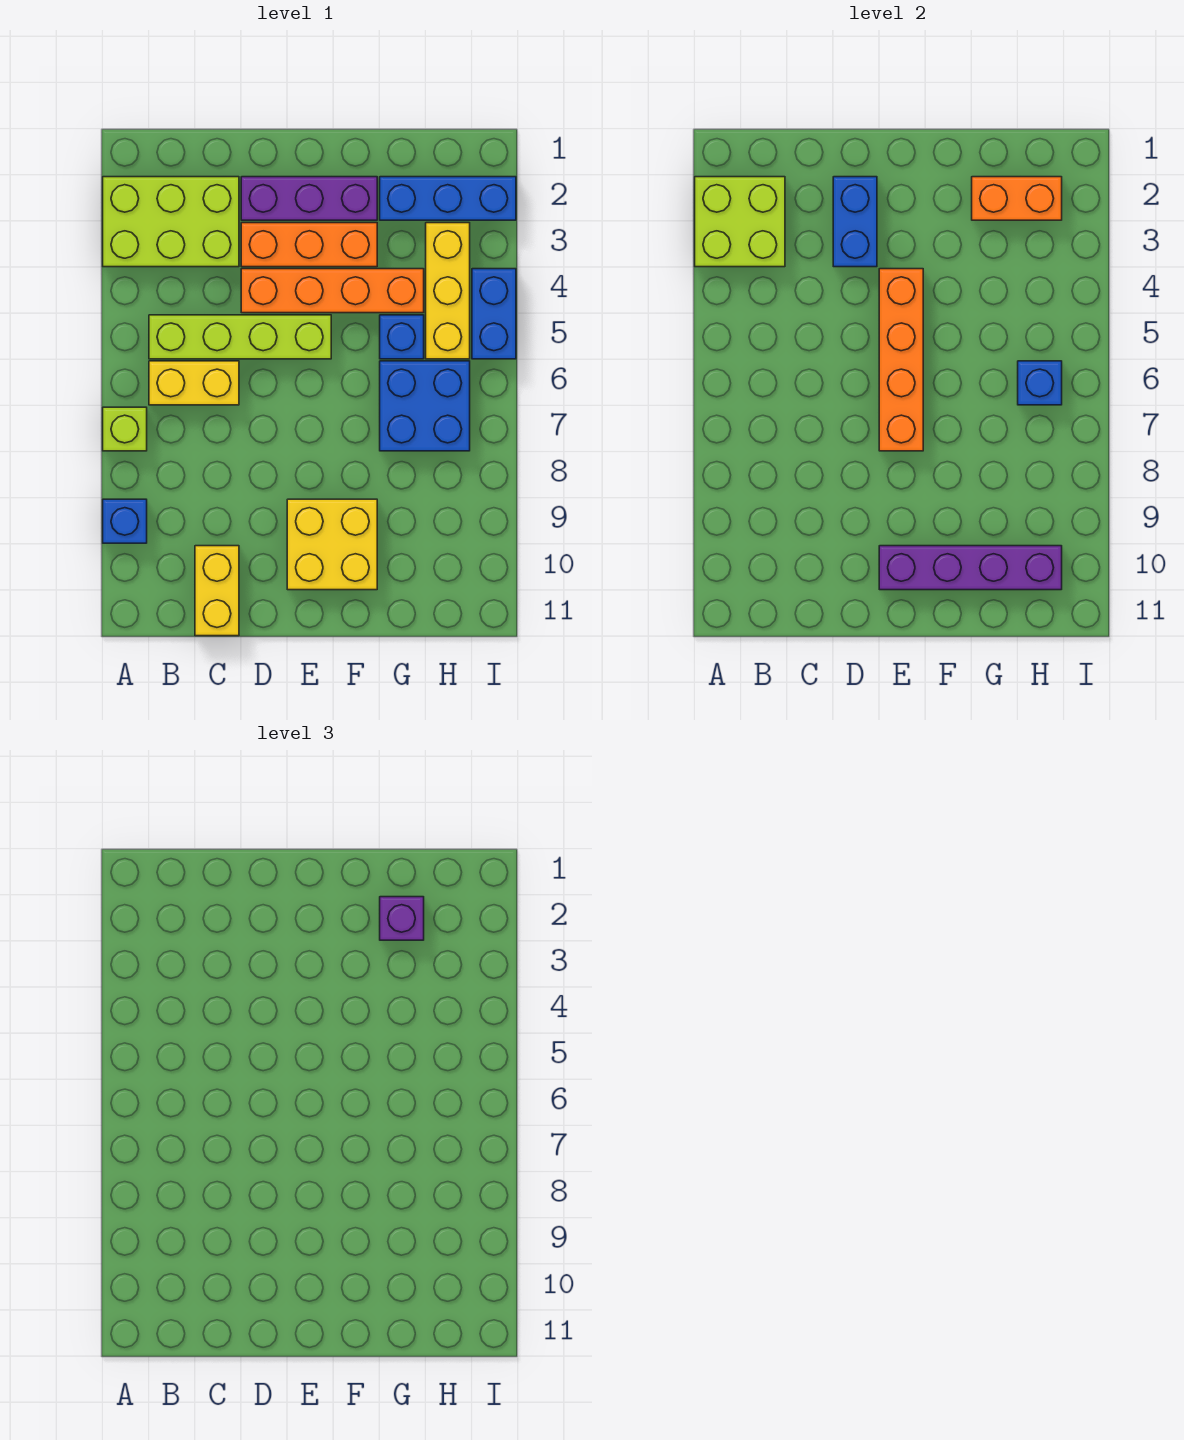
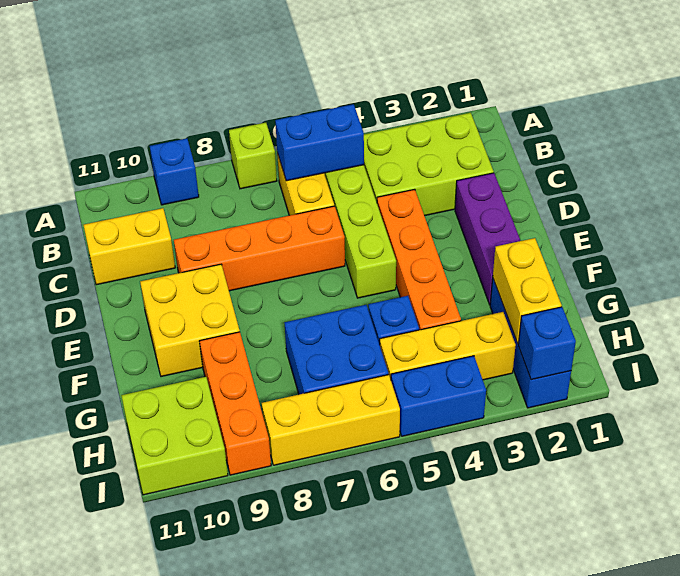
lime 2x3 brick [103,177,239,267] -> lime 2x3 brick turned to [364,113,494,216]
lime 2x2 brick [695,177,785,267] -> lime 2x2 brick moved to [121,377,228,495]
blue 1x2 brick [833,177,877,267] -> blue 1x2 brick moved to [275,104,364,181]
orange 1x3 brick [241,223,377,267] -> orange 1x3 brick moved to [200,332,271,475]
orange 1x4 brick [879,269,923,451] -> orange 1x4 brick moved to [174,206,345,291]
purple 1x4 brick [879,546,1062,590] -> none
orange 1x2 brick [972,177,1062,220] -> yellow 1x2 brick [493,238,562,344]
purple 1x1 brick [380,897,424,940] -> none
blue 1x1 brick [1018,361,1062,405] -> blue 1x1 brick moved to [518,307,576,380]
none -> yellow 1x3 brick [262,375,400,465]

